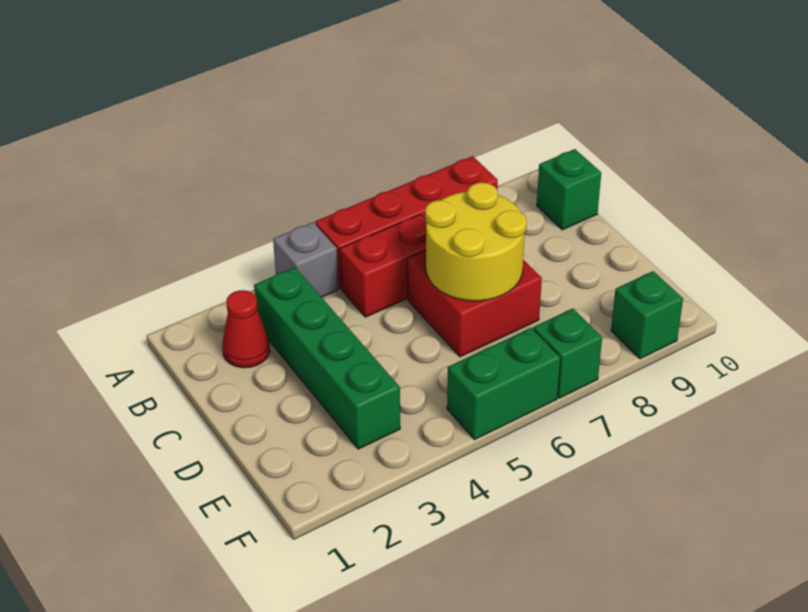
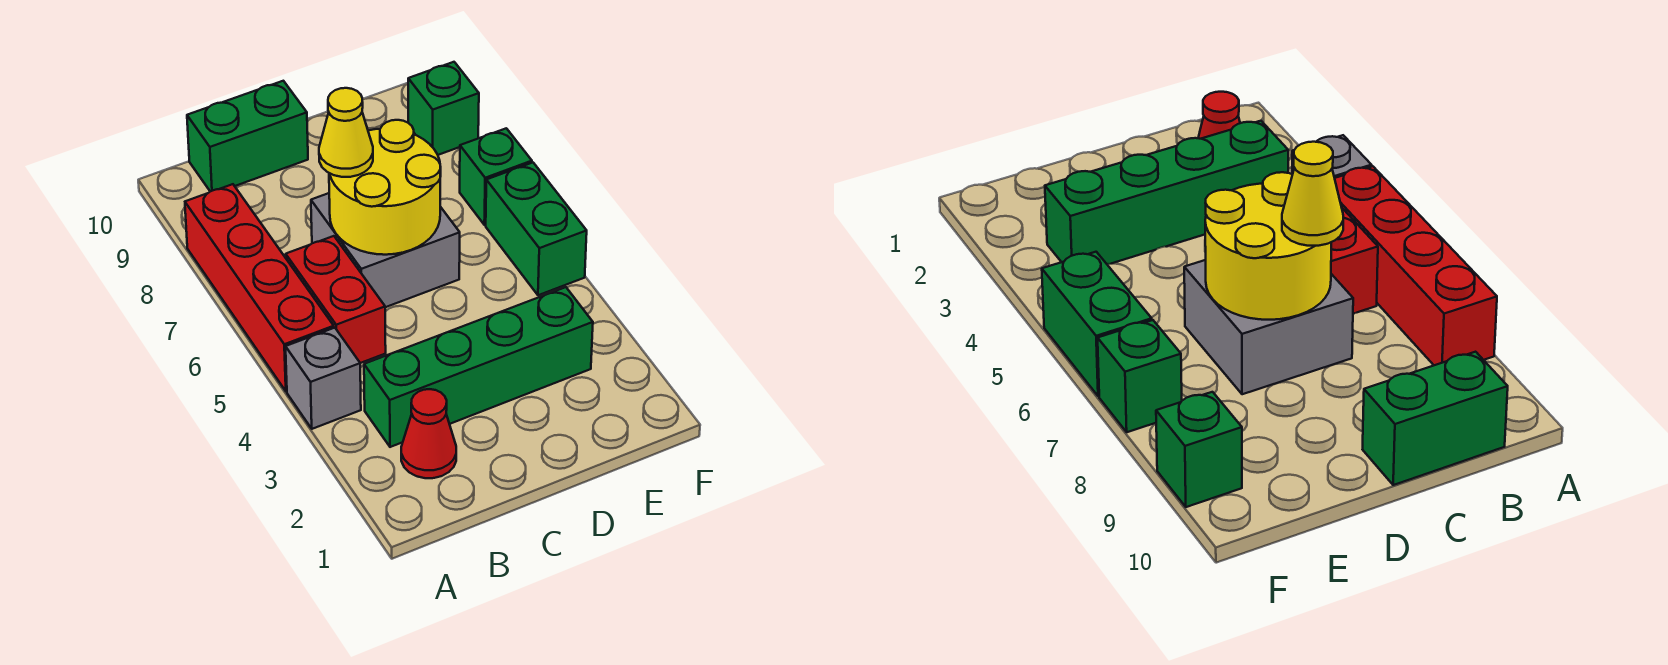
green 1x1 brick [537,149,601,230] -> green 1x2 brick [187,81,308,191]
red 2x2 brick [407,250,542,357] -> grey 2x2 brick [311,193,460,307]
none -> yellow 1x1 cone [319,88,373,177]

